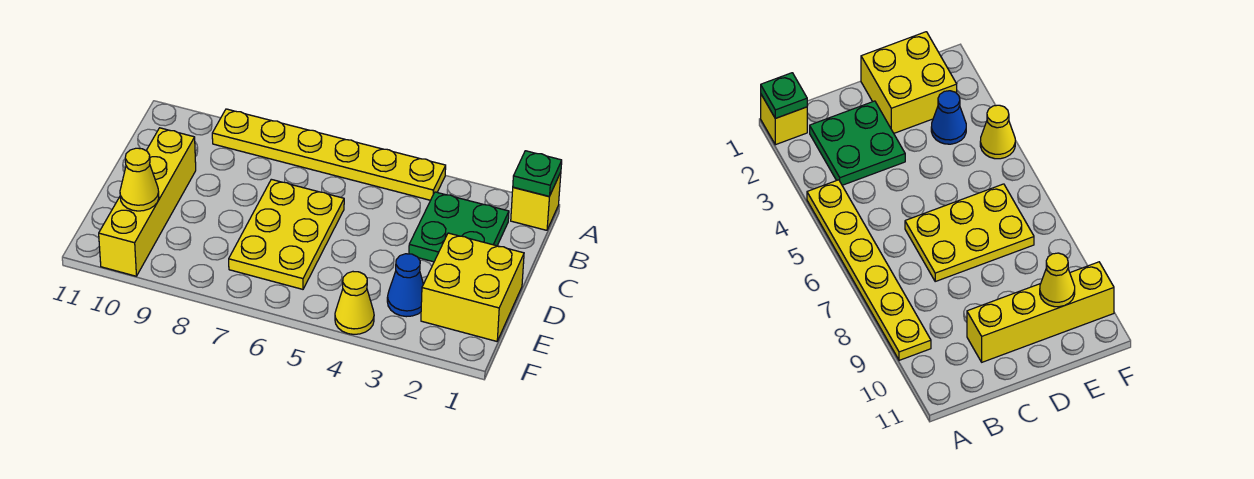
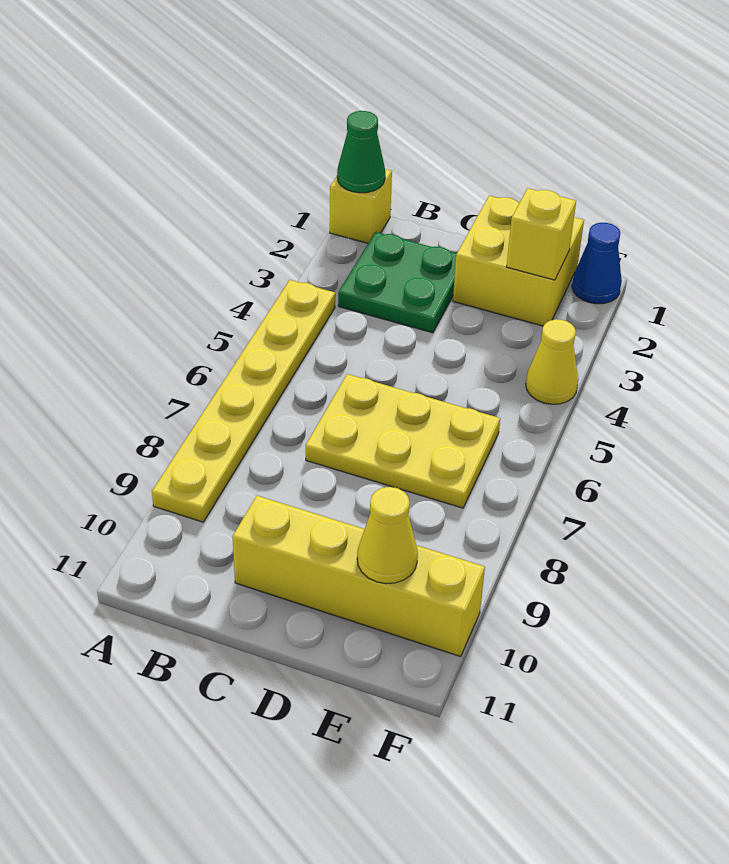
green 1x1 plate [513,151,562,197] -> green 1x1 cone [337,111,385,193]
none -> yellow 1x1 brick [507,188,576,280]
blue 1x1 cone [387,254,423,317] -> blue 1x1 cone moved to [572,223,622,304]

